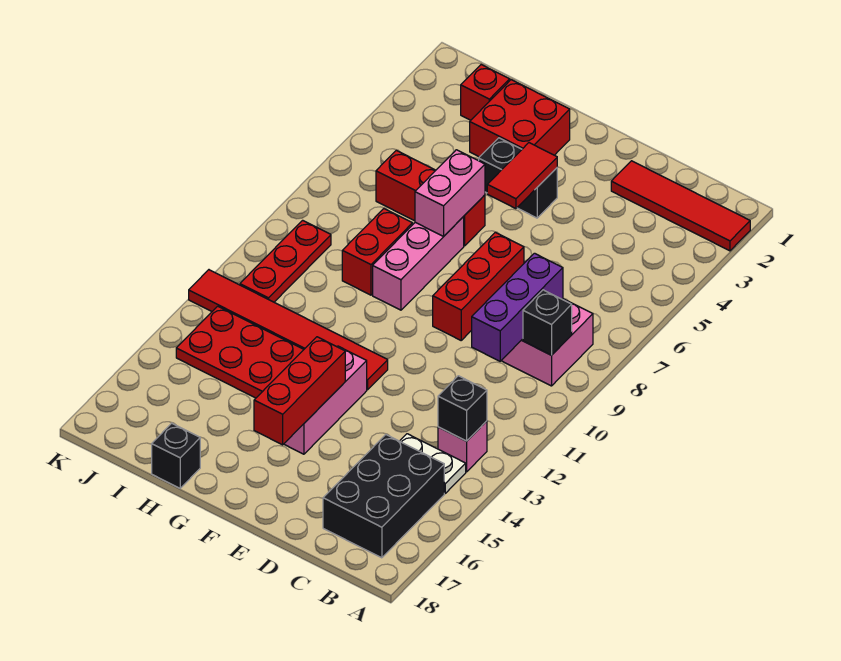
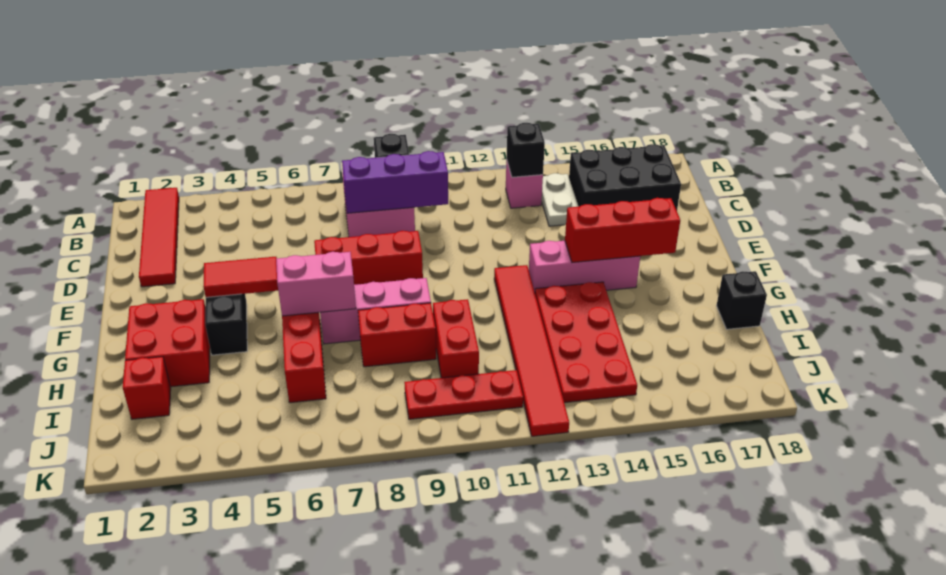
none -> red 1x2 brick [433,299,479,378]

